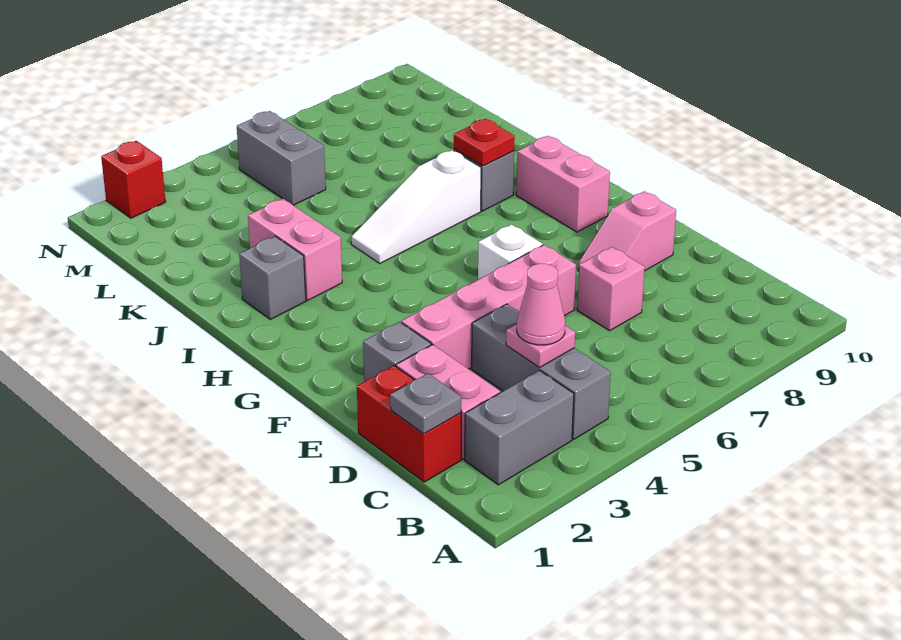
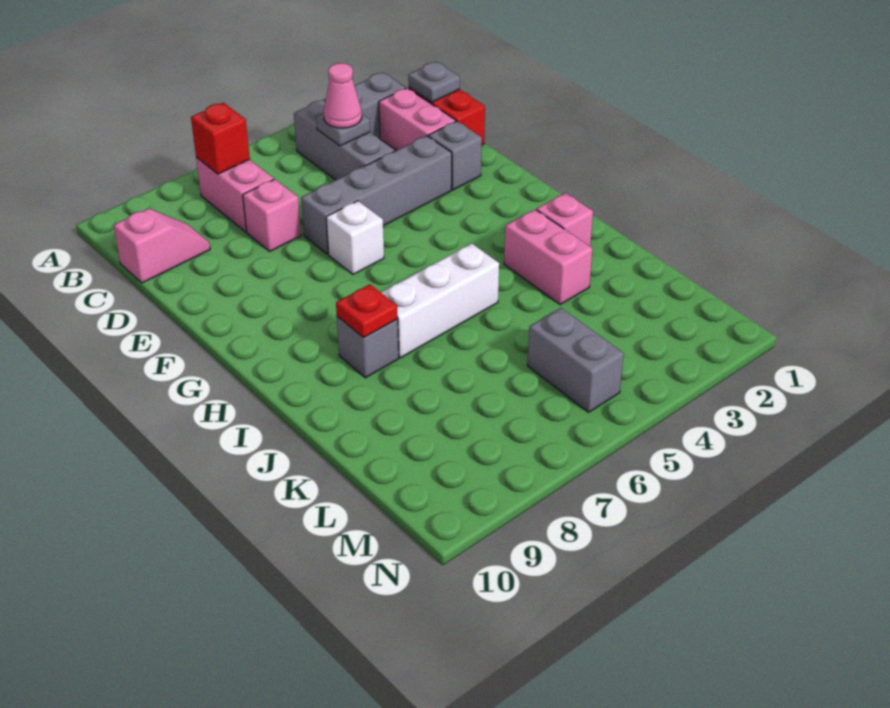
pink 1x1 plate [506,324,575,367] -> grey 1x1 plate [316,113,370,146]
pink 1x4 brick [401,245,576,369] -> grey 1x4 brick [301,136,452,254]
pink 1x2 slope [578,191,676,271] -> pink 1x2 slope moved to [114,208,210,283]
pink 1x2 brick [516,136,610,232] -> pink 1x2 brick moved to [196,158,274,232]
grey 1x1 brick [239,236,306,319] -> pink 1x1 brick [536,193,593,246]
white 1x3 slope [351,150,481,263] -> white 1x3 brick [381,243,499,358]
red 1x1 brick [101,141,166,218] -> red 1x1 brick moved to [191,103,250,174]

